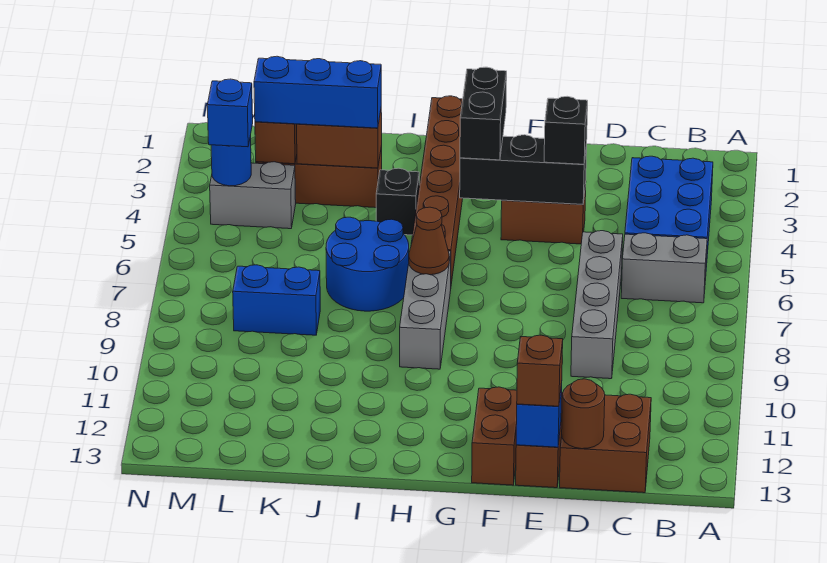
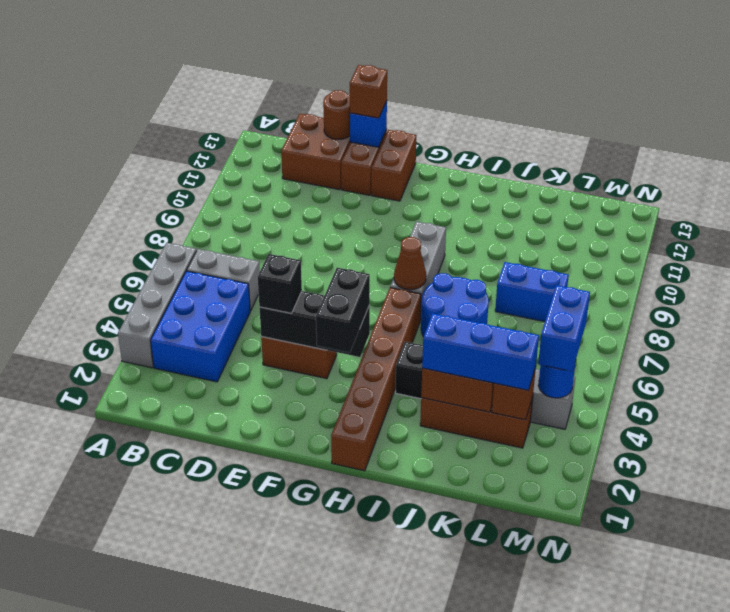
grey 1x4 brick [571,231,623,379] -> grey 1x4 brick moved to [118,243,196,368]
blue 1x1 brick [207,79,253,147] -> blue 1x2 brick [538,285,590,371]

